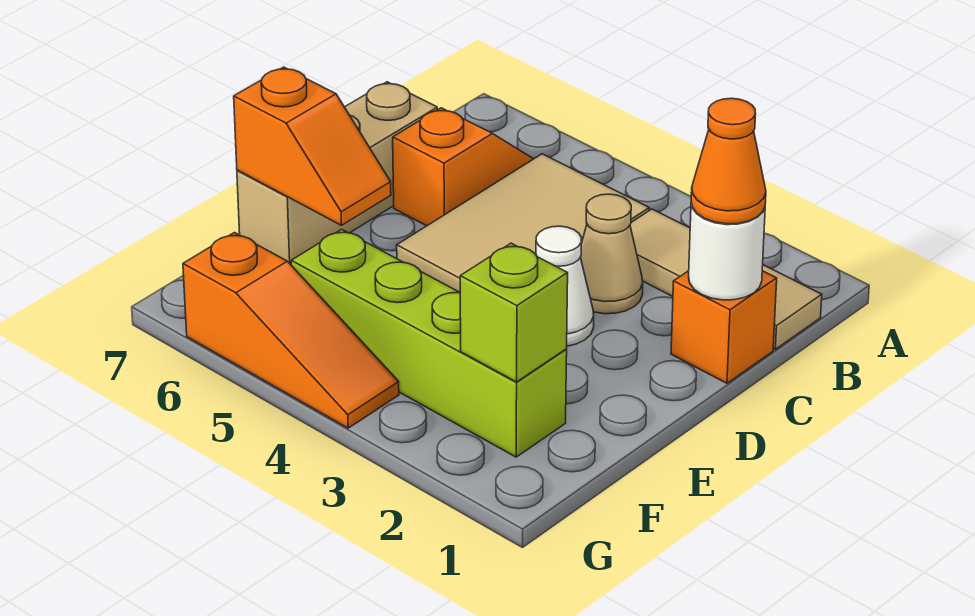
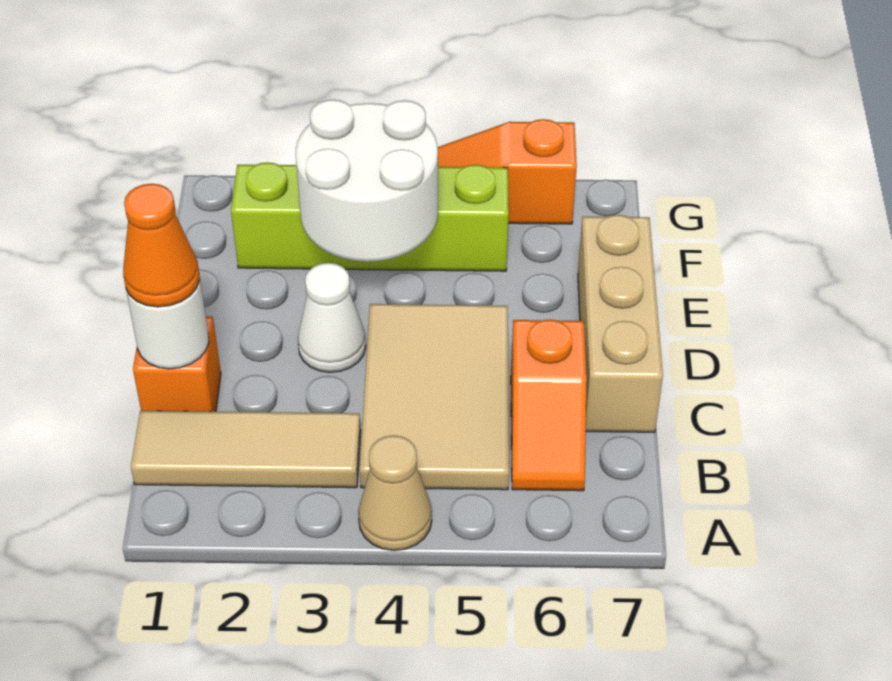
tan 1x1 cone [581,194,643,314] -> tan 1x1 cone moved to [358,435,432,550]
none -> white 2x2 round brick [296,100,438,262]
orange 1x2 slope [234,67,391,225] -> none
lime 1x1 brick [460,243,568,382] -> none

